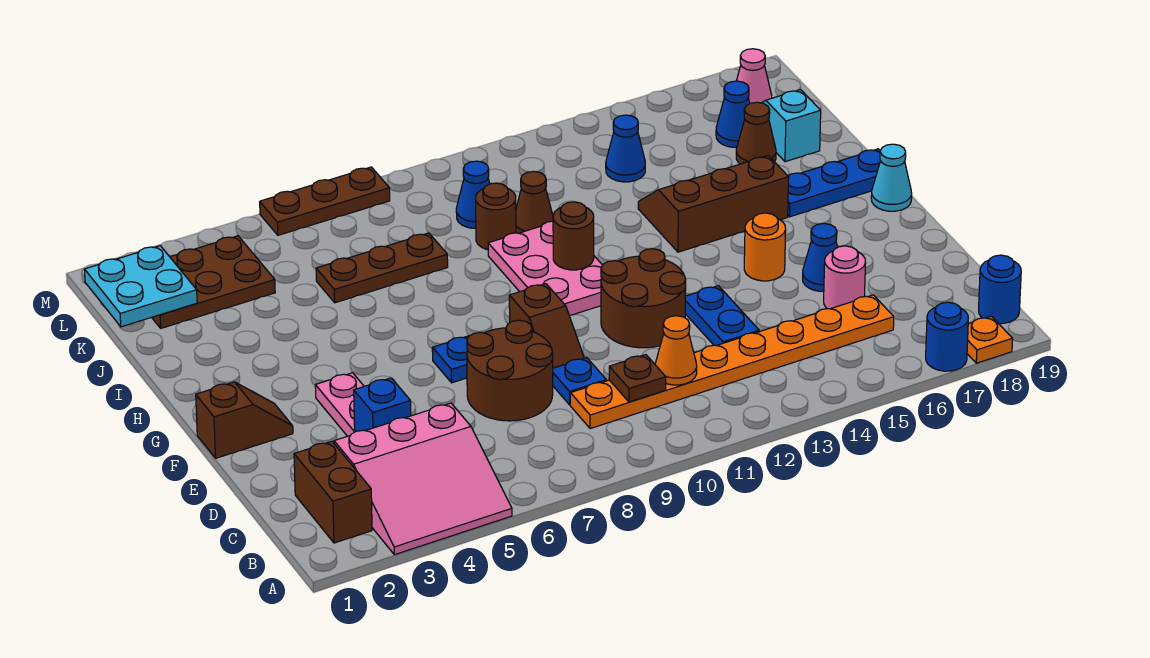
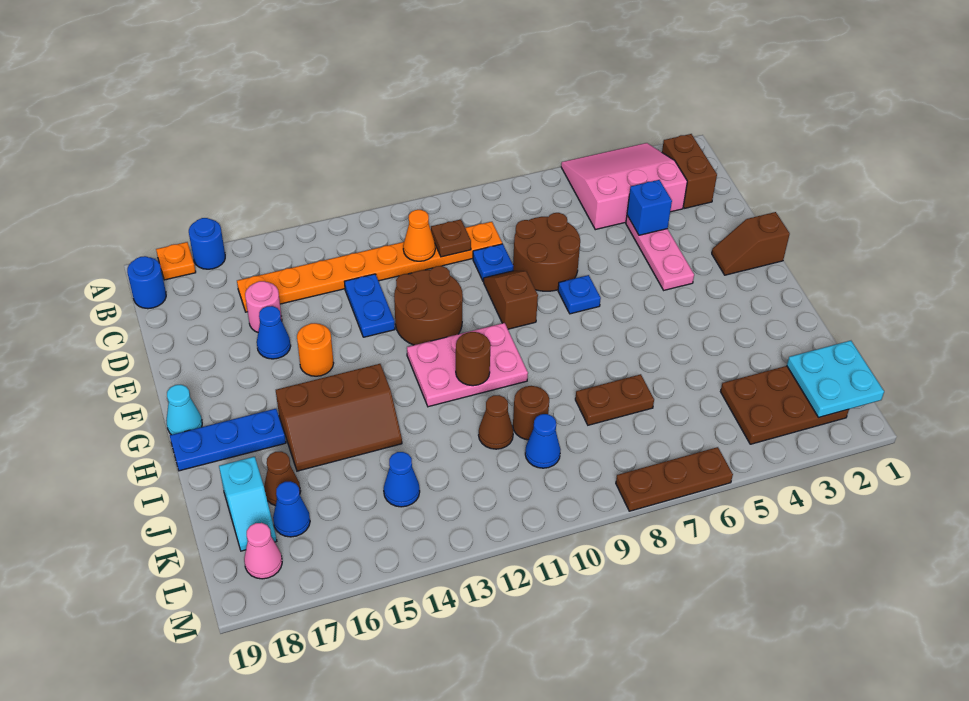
pink 2x3 plate [488,221,602,315] -> pink 2x3 plate turned to [407,323,528,407]
brown 1x3 plate [316,233,448,303] -> brown 1x2 plate [575,374,654,425]

